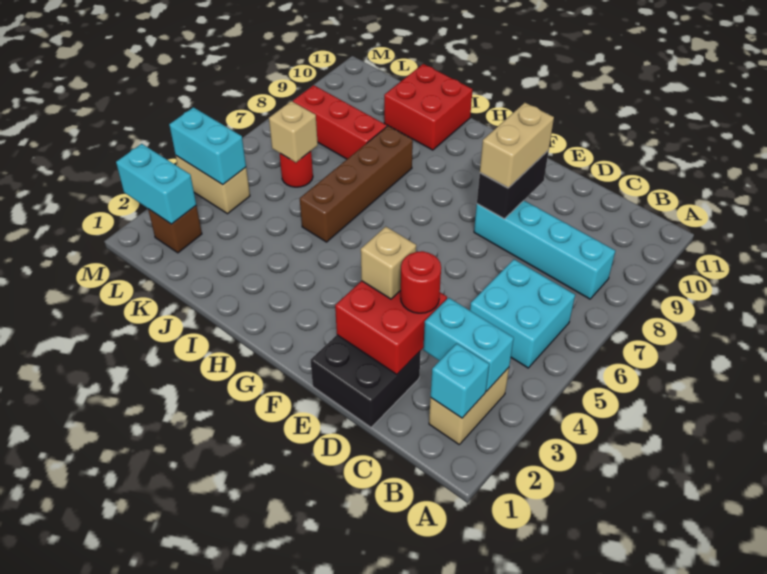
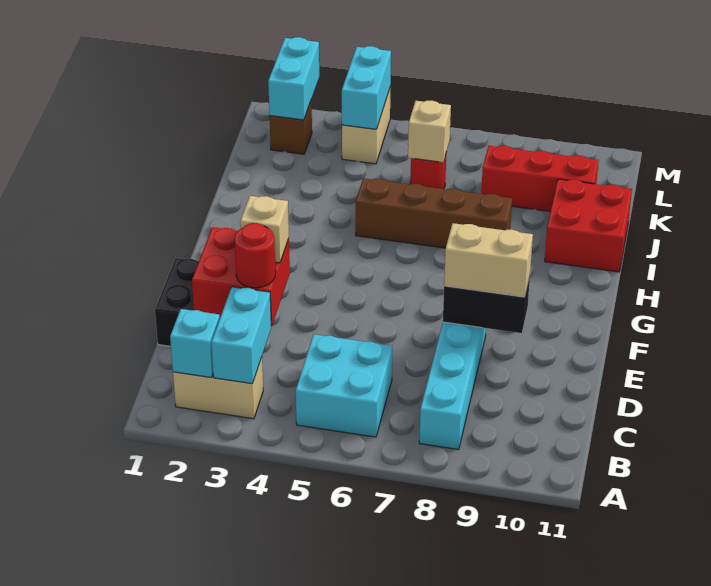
red 1x3 brick [293,85,387,159] -> red 1x3 brick turned to [481,146,599,212]

